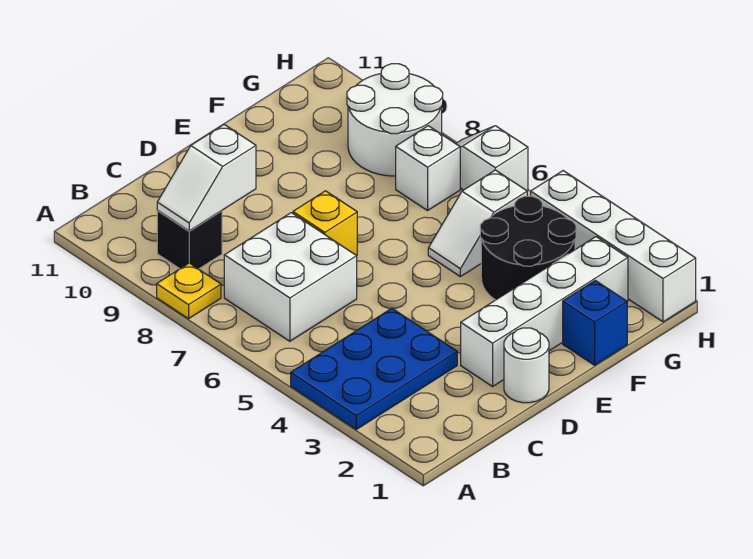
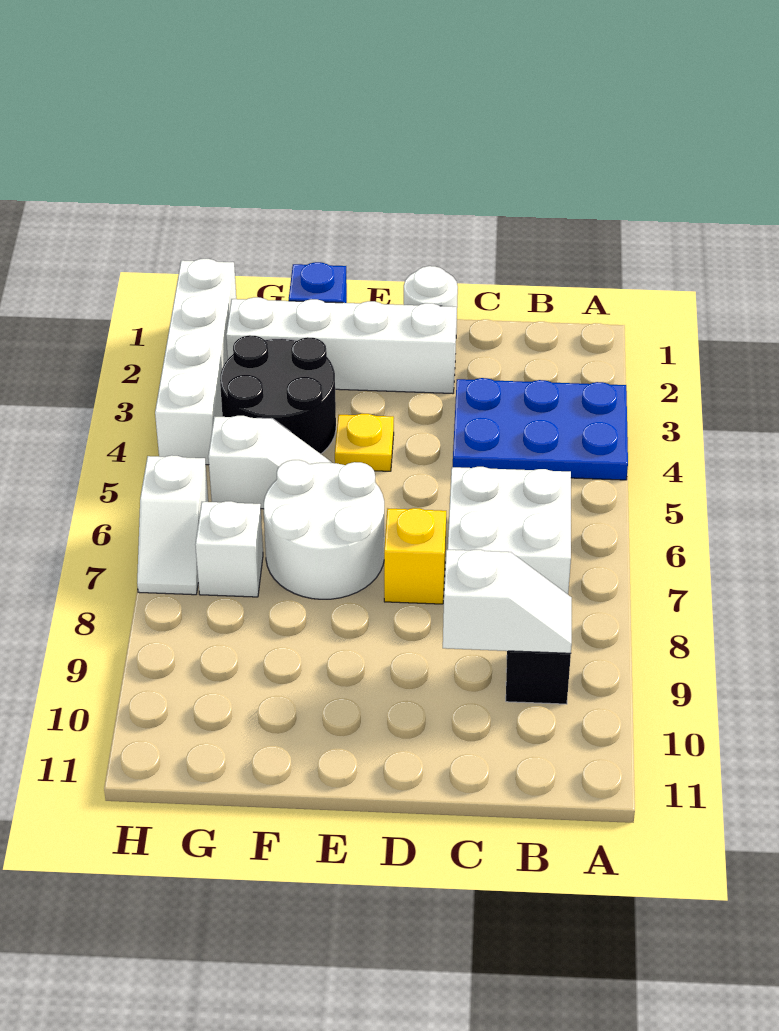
yellow 1x1 plate [157,263,221,319] -> yellow 1x1 plate moved to [335,414,394,471]
white 2x2 round brick [347,64,443,176] -> white 2x2 round brick moved to [264,460,385,599]

